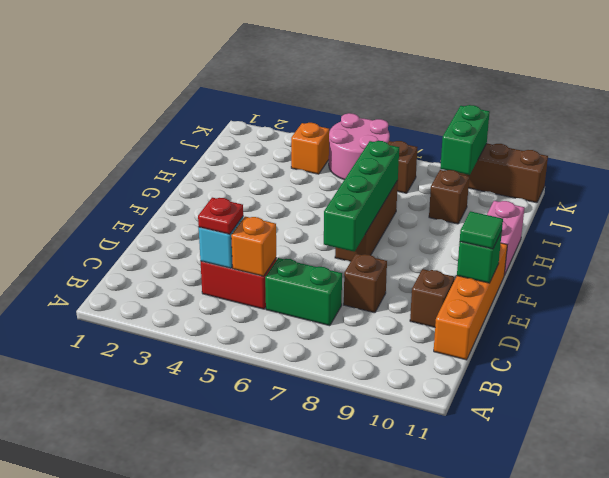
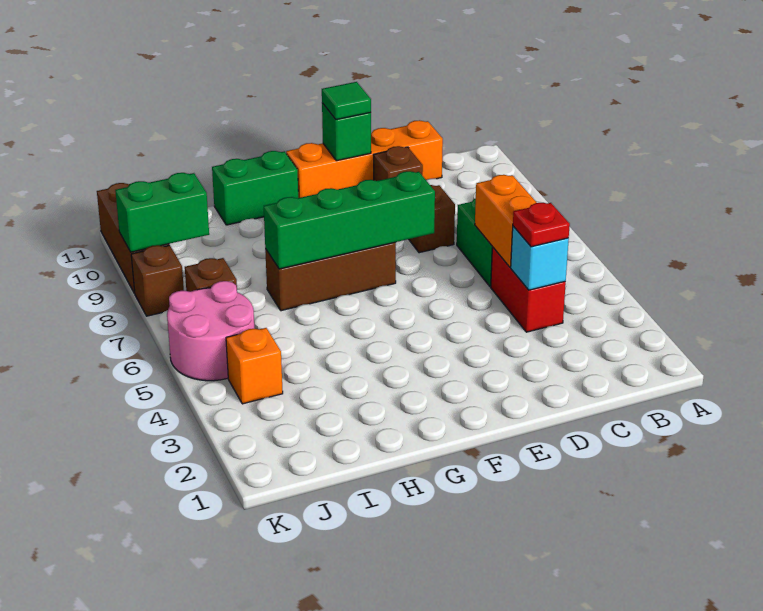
orange 1x1 brick [231,217,276,276] -> orange 1x2 brick [475,175,537,267]
pink 1x2 brick [487,201,524,275] -> green 1x2 brick [212,151,298,225]
brown 1x1 brick [429,170,469,224] -> brown 1x1 brick moved to [131,245,184,316]

